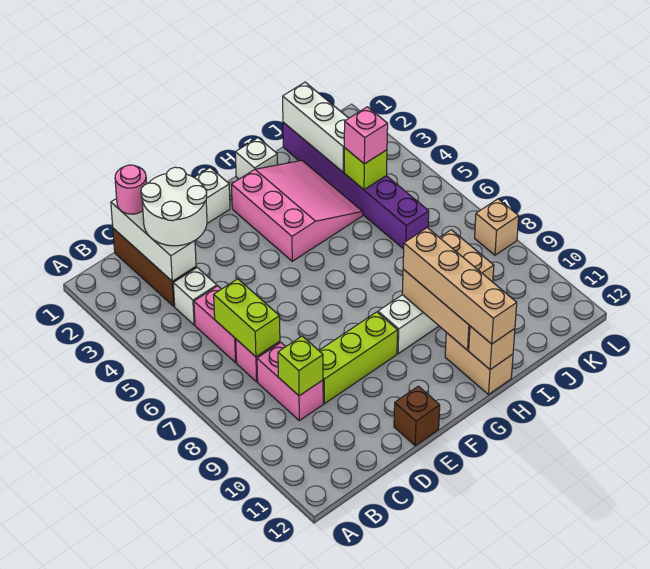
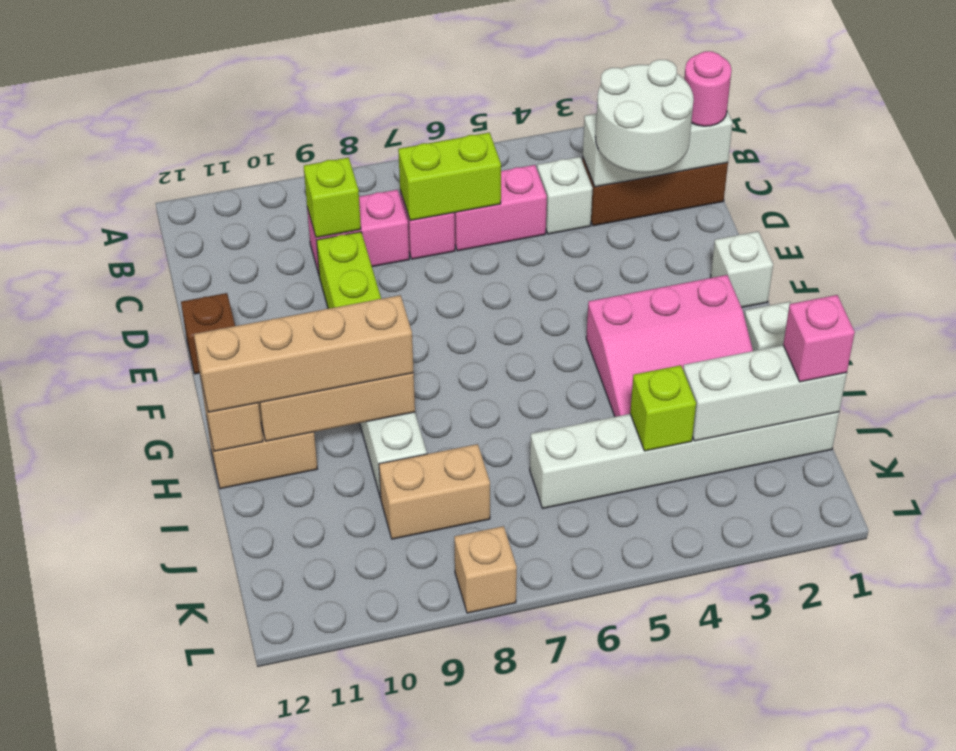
purple 1x6 brick [283,122,429,249] -> white 1x6 brick [530,412,839,509]
pink 1x1 brick [344,107,388,164] -> pink 1x1 brick moved to [783,295,855,382]

